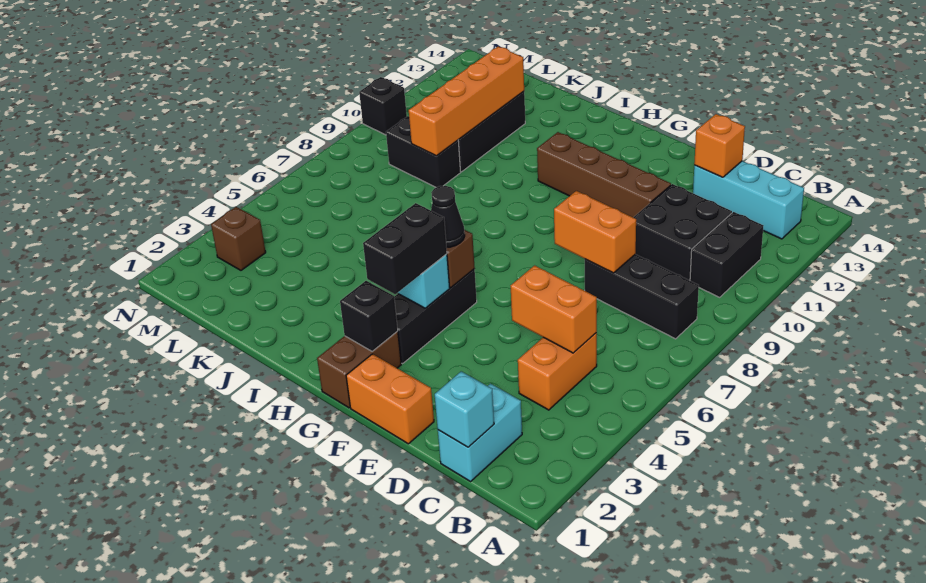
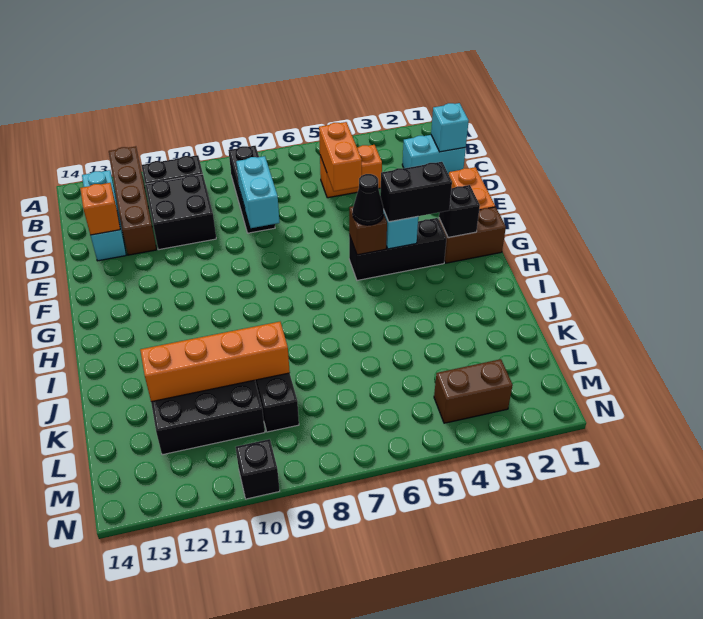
orange 1x2 brick [554,191,636,273] -> cyan 1x2 brick [236,156,280,228]
brown 1x4 brick [537,132,671,217] -> brown 1x4 brick moved to [109,146,157,255]
brown 1x1 brick [211,207,266,270] -> brown 1x2 brick [434,359,513,423]

